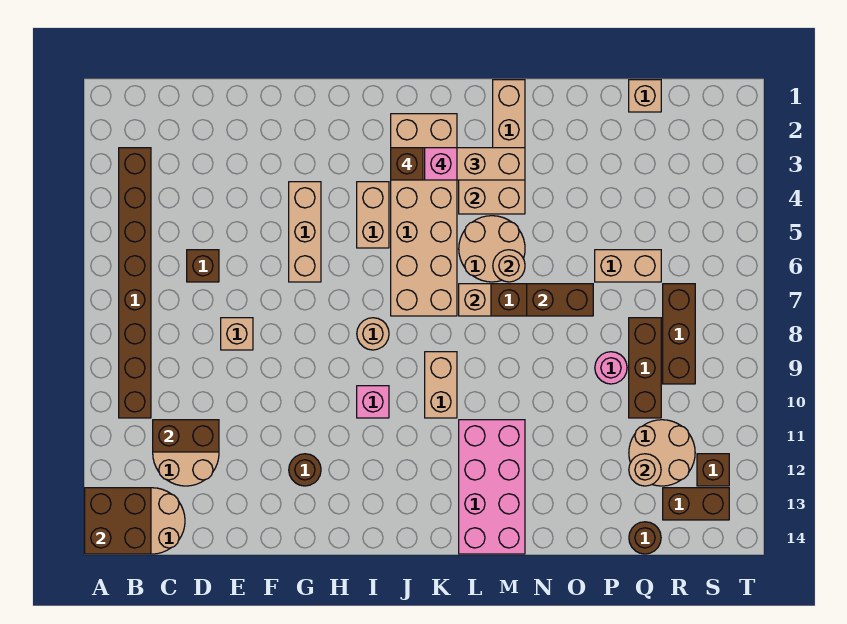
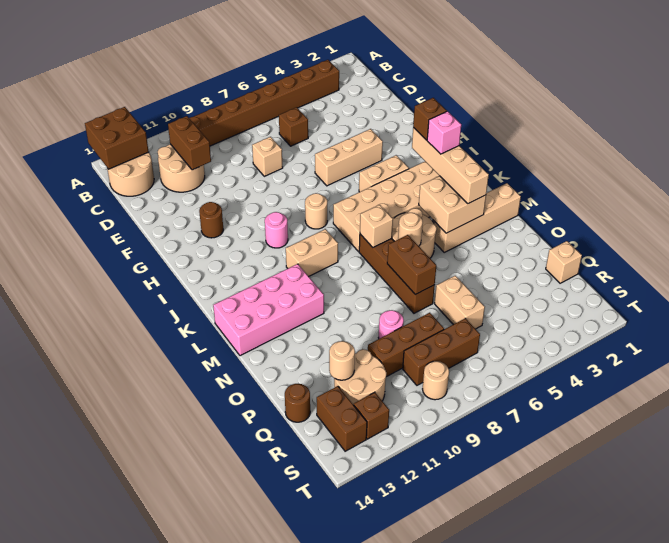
pink 1x1 brick [357,386,389,418] -> pink 1x1 round brick [265,212,288,248]
none -> tan 1x1 round brick [423,361,449,400]

